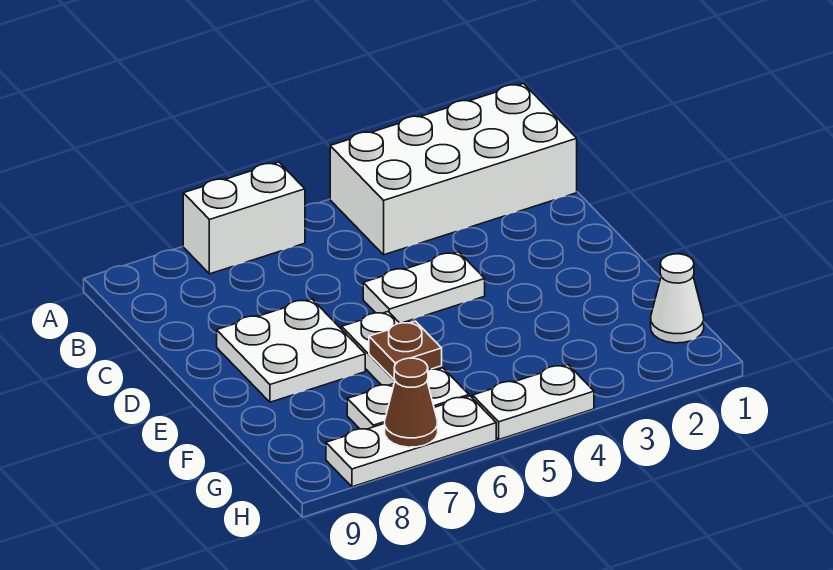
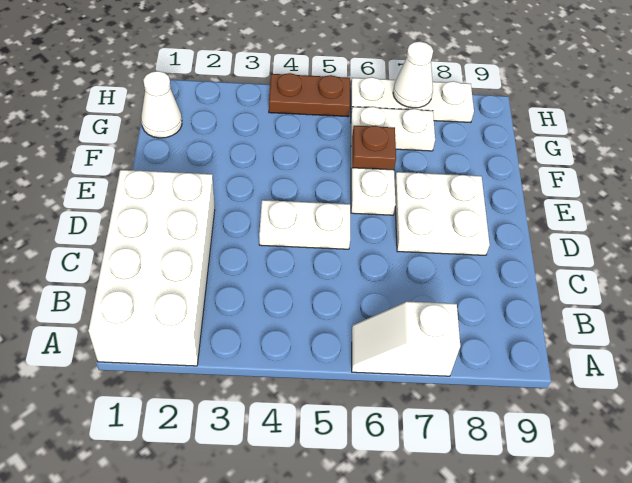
white 2x4 brick [330,83,577,255] -> white 2x4 brick turned to [88,170,215,366]
white 1x2 brick [183,162,305,274] -> white 1x2 slope [352,301,460,376]
white 1x2 plate [473,365,594,439] -> brown 1x2 plate [269,73,350,117]
brown 1x1 cone [385,358,438,447] -> white 1x1 cone [393,42,433,108]

